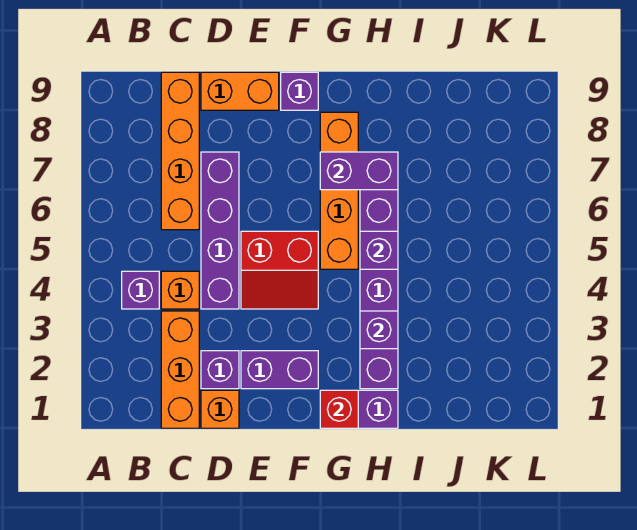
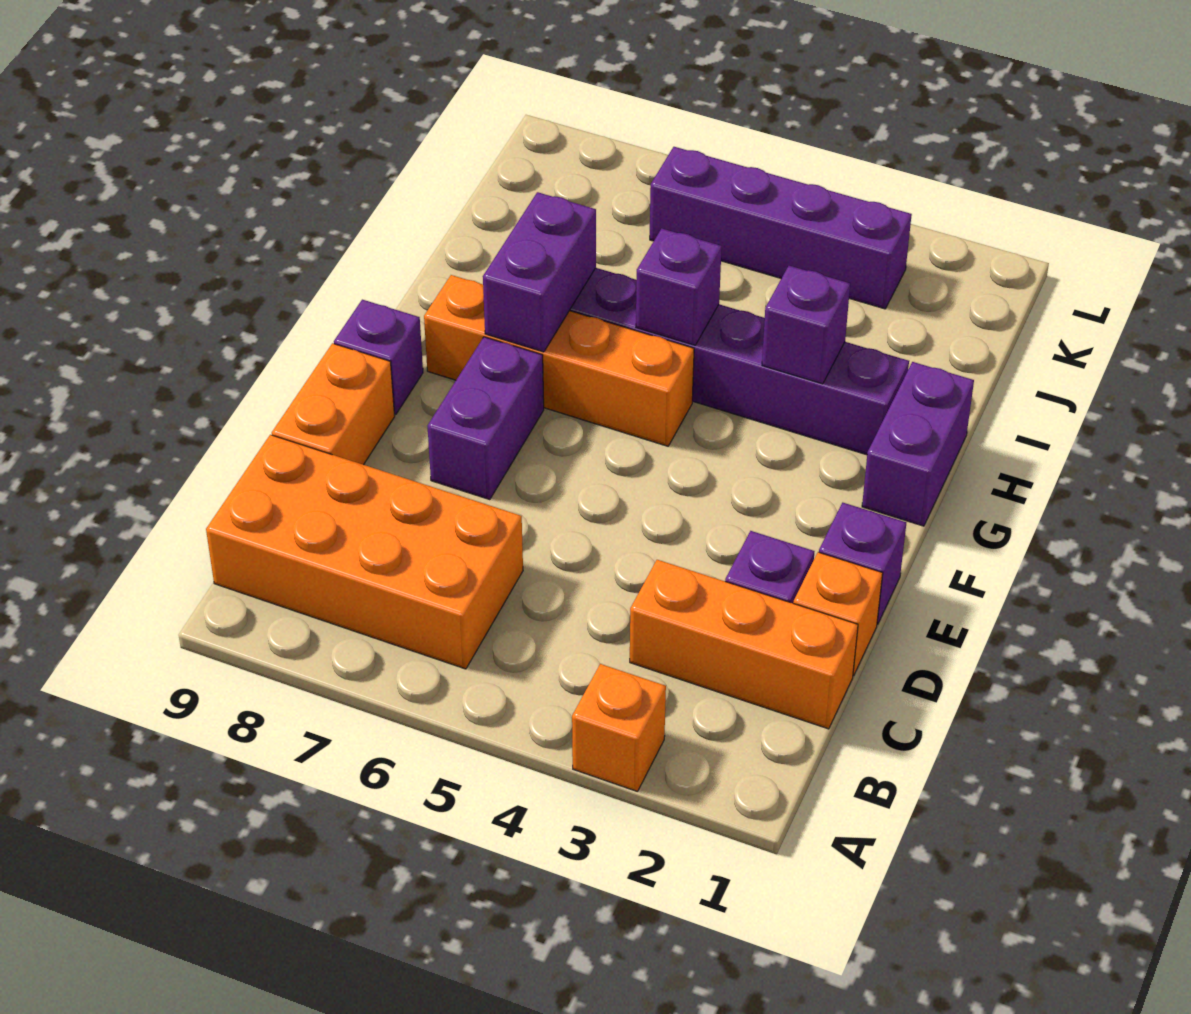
purple 1x1 brick [122,271,159,309] -> purple 1x1 brick moved to [819,503,906,625]
orange 1x1 brick [161,271,199,309] -> orange 1x1 brick moved to [572,664,666,792]
orange 1x4 brick [161,72,199,230] -> orange 2x4 brick [206,435,523,669]
purple 1x4 brick [201,152,239,309] -> purple 1x4 brick moved to [650,147,912,309]
purple 1x2 brick [241,351,318,389] -> purple 1x2 brick moved to [428,337,544,500]
red 2x2 slope [241,231,318,309] -> none
red 1x1 brick [320,390,358,428] -> none

